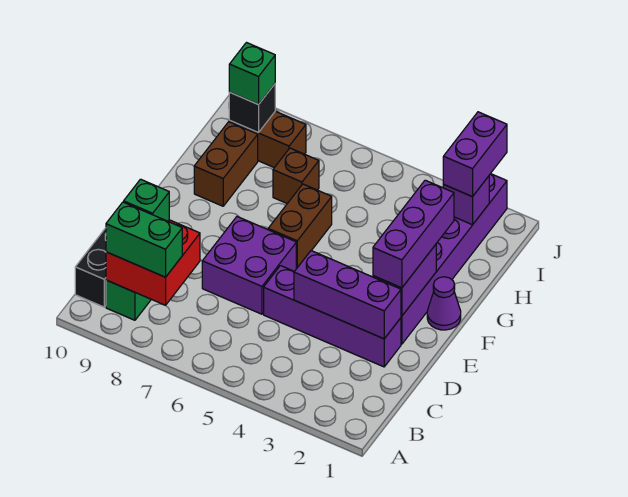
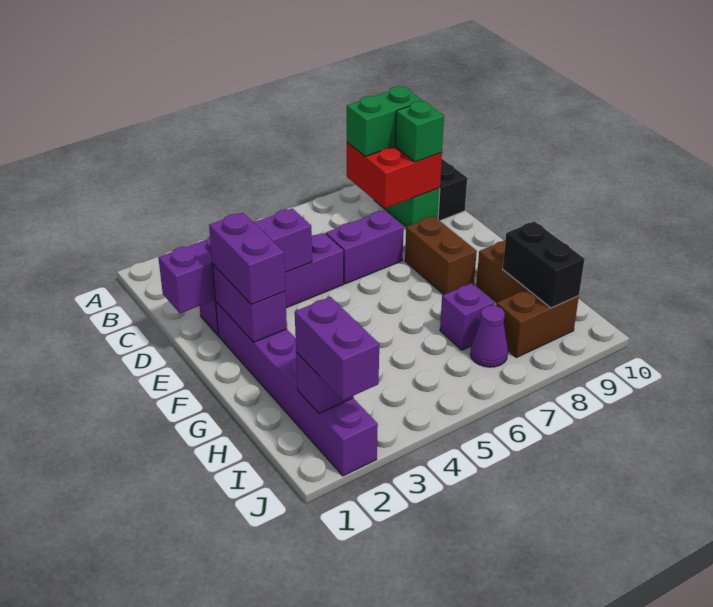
purple 1x3 brick [294,251,401,339] -> purple 1x4 brick [158,208,312,313]
purple 2x2 brick [202,217,296,314] -> purple 1x2 brick [326,211,404,284]
purple 1x3 brick [373,180,454,288] -> purple 1x2 brick [209,213,285,305]
purple 1x1 cone [427,277,461,330] -> purple 1x1 cone moved to [470,306,508,367]
brown 1x2 brick [268,184,332,269] -> brown 1x2 brick moved to [405,216,477,295]
brown 1x1 brick [273,148,319,204] -> purple 1x1 brick [440,283,494,350]
black 1x1 brick [229,84,275,133] -> black 1x2 brick [503,221,584,308]
green 1x1 brick [229,43,275,104] -> none

